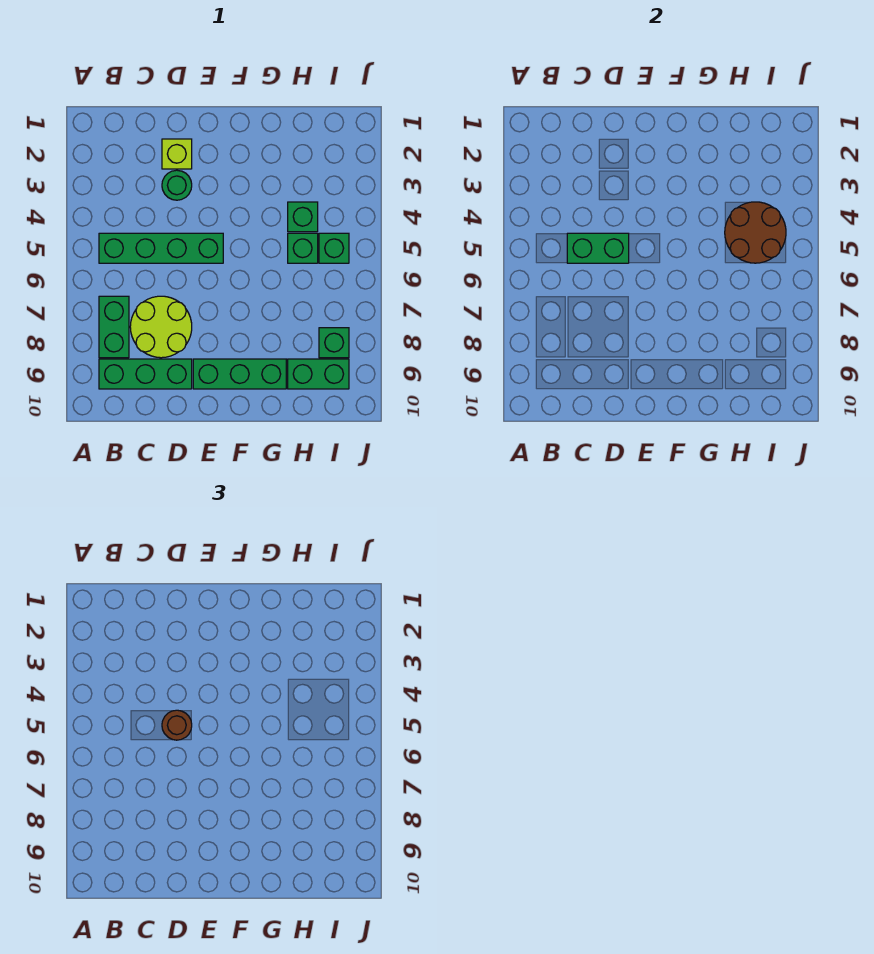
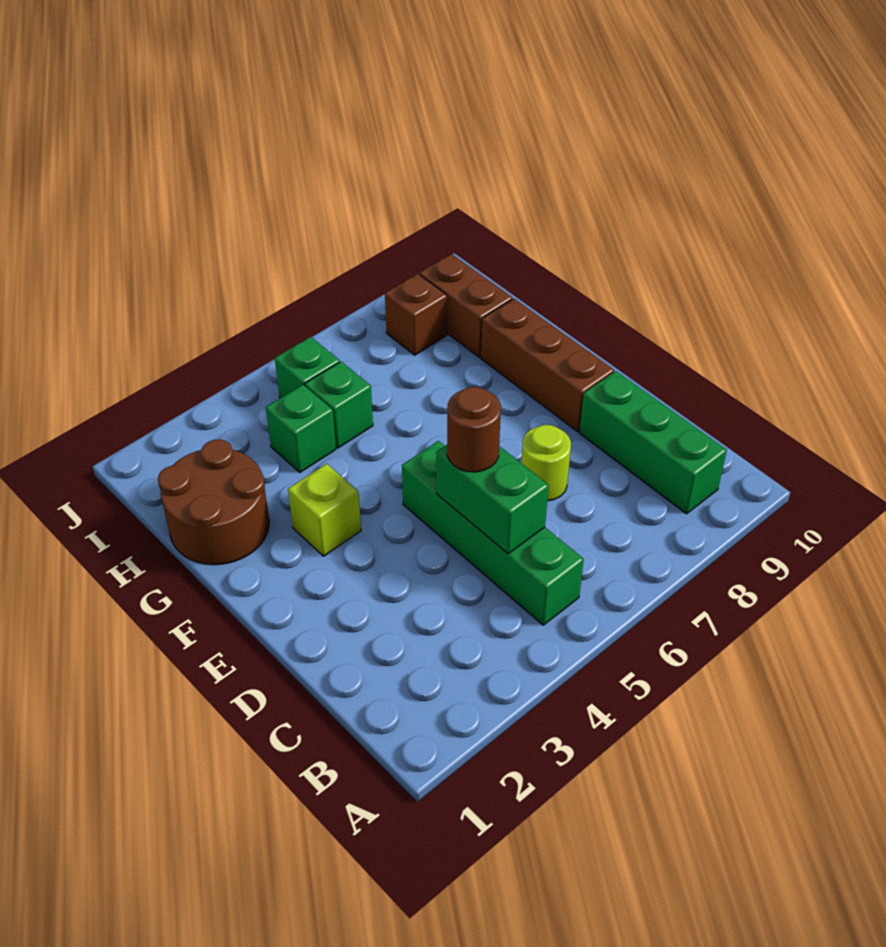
green 1x2 brick [99,296,129,358] -> none
lime 2x2 round brick [130,296,192,358] -> lime 1x1 round brick [521,425,571,501]
lime 1x1 brick [162,139,192,169] -> lime 1x1 brick moved to [288,464,361,556]
green 1x1 round brick [162,170,192,200] -> none
green 1x3 brick [193,359,286,389] -> brown 1x3 brick [481,299,614,432]
brown 2x2 round brick [725,202,786,263] -> brown 2x2 round brick moved to [158,439,269,565]
green 1x2 brick [288,359,349,389] -> brown 1x2 brick [419,254,513,357]
green 1x1 brick [319,328,349,358] -> brown 1x1 brick [385,274,447,355]

